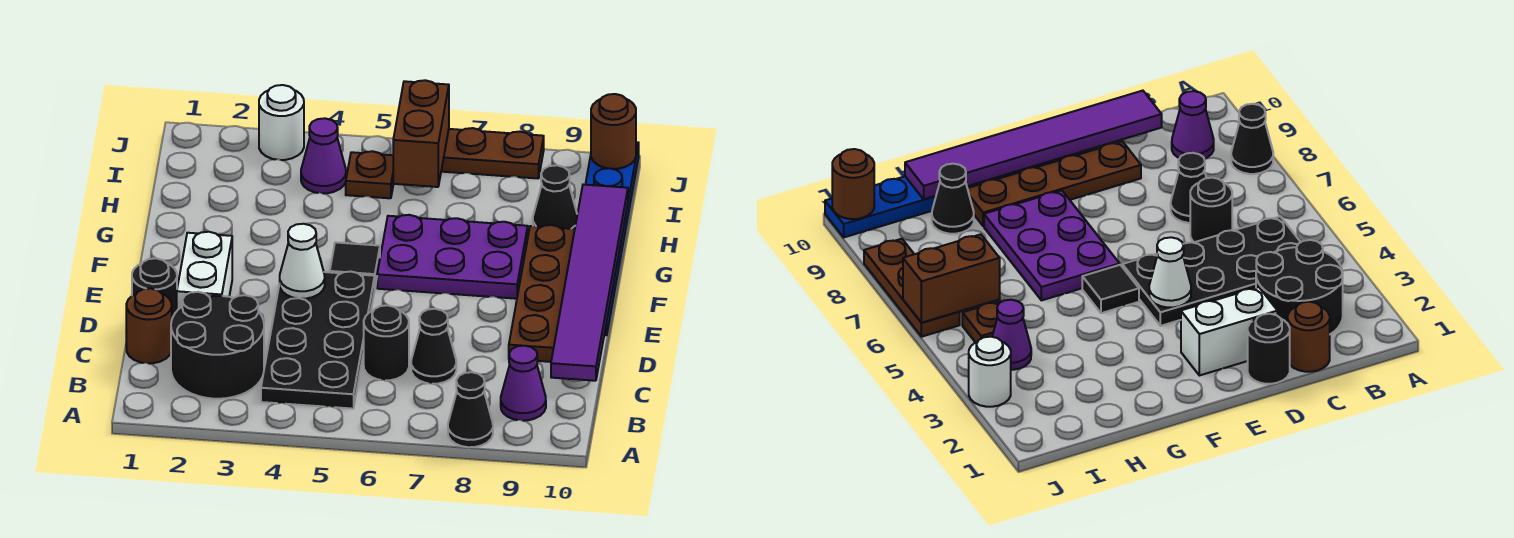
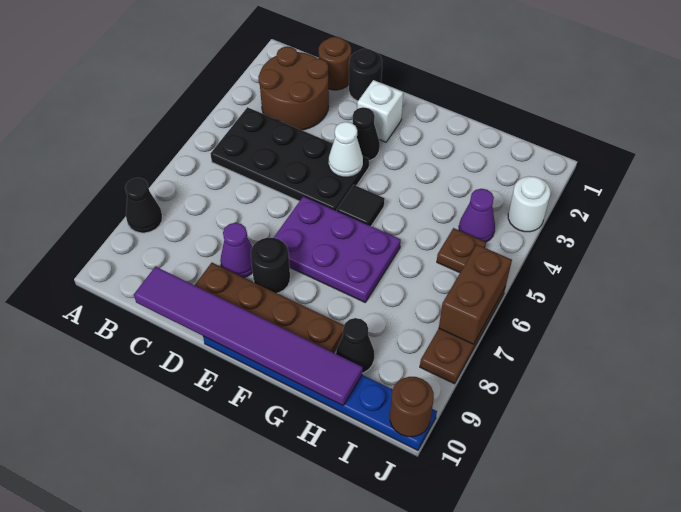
black 2x2 round brick [171,292,264,399] -> brown 2x2 round brick [258,46,329,130]
purple 1x1 cone [501,346,546,421] -> purple 1x1 cone moved to [220,223,253,277]
black 1x1 round brick [364,305,409,380] -> black 1x1 round brick moved to [251,238,290,293]
black 1x1 cone [411,309,456,384] -> black 1x1 cone moved to [352,107,380,161]
white 1x2 brick [177,232,232,310] -> white 1x1 brick [357,80,403,142]
purple 2x3 plate [377,215,528,299] -> purple 2x3 plate turned to [274,196,401,302]
brown 1x2 brick [393,80,449,187] -> brown 1x2 brick turned to [439,245,512,344]

